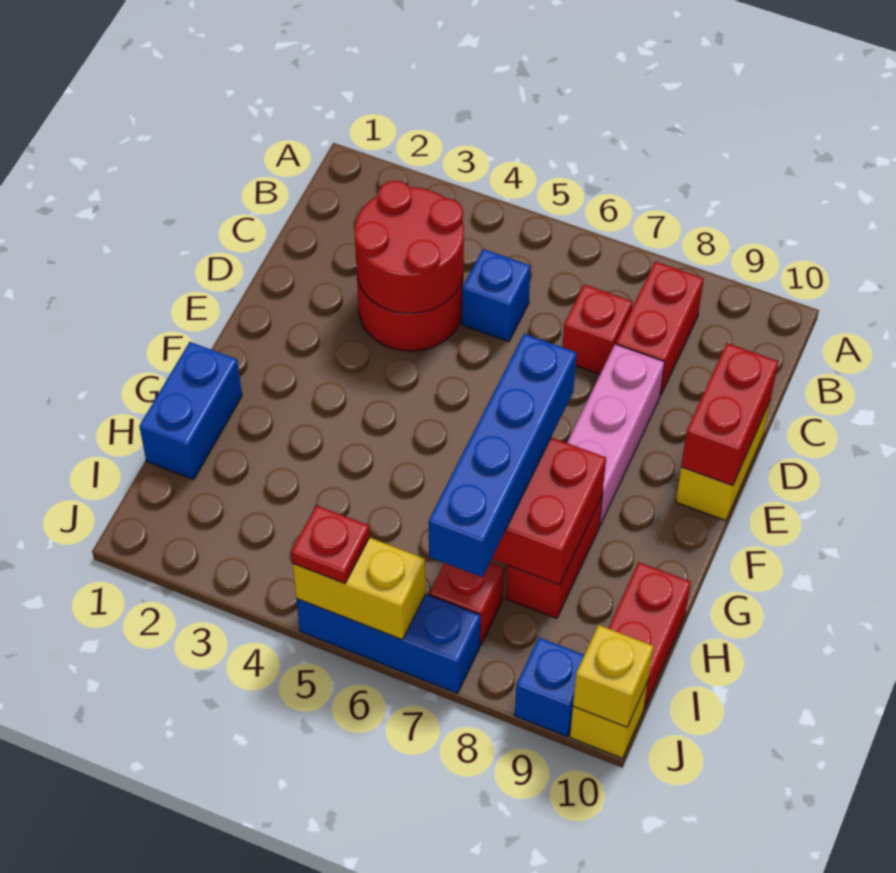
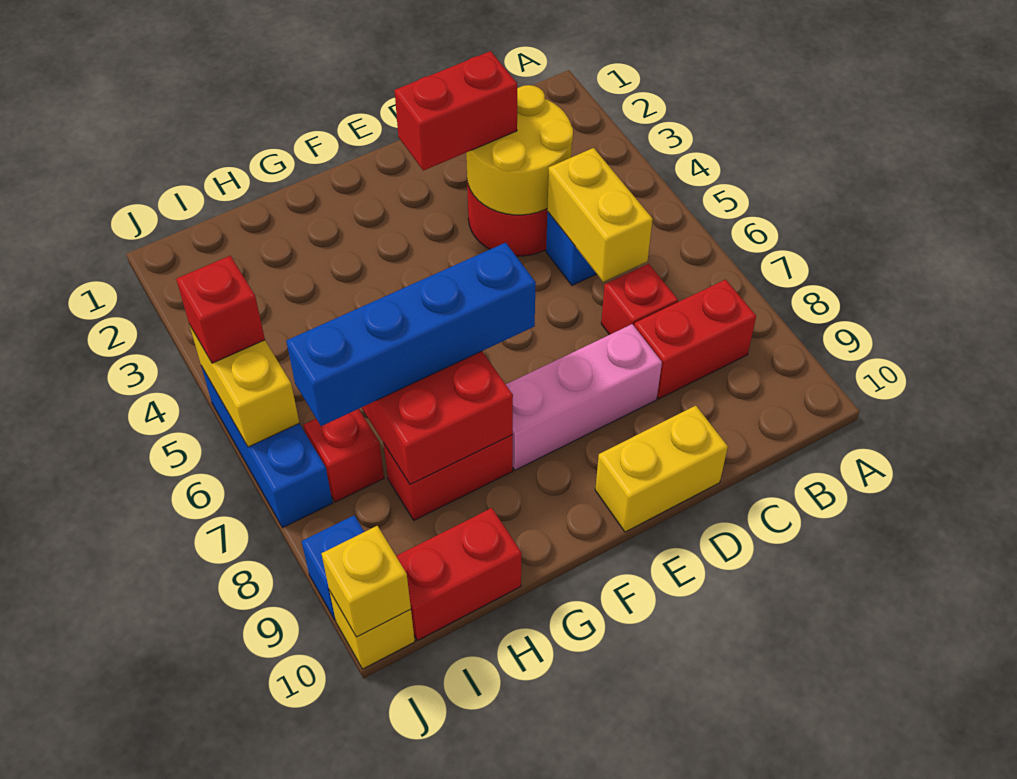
red 2x2 round brick [355,181,464,314] -> yellow 2x2 round brick [466,85,573,215]
none -> yellow 1x2 brick [547,148,652,282]
red 1x2 brick [681,343,778,486] -> red 1x2 brick moved to [394,51,517,171]
blue 1x2 brick [139,342,242,479] -> none
red 1x1 plate [291,505,370,584] -> red 1x1 brick [176,256,265,363]

